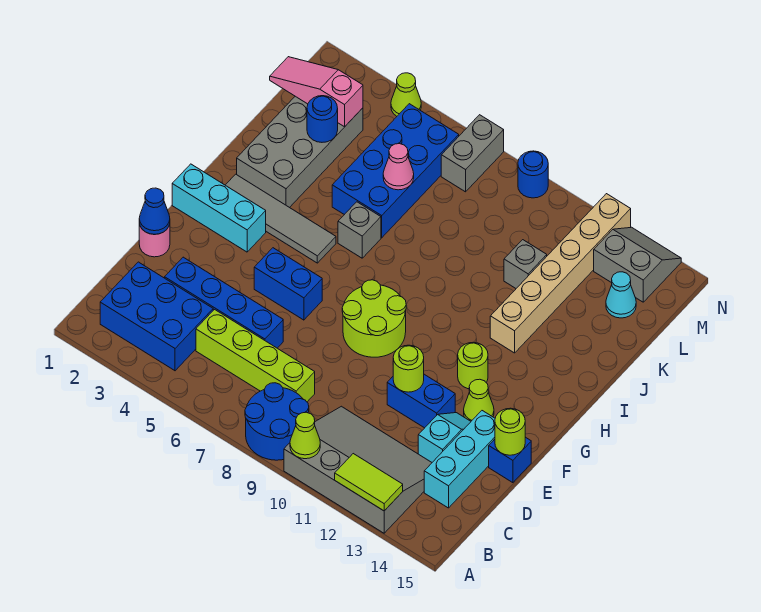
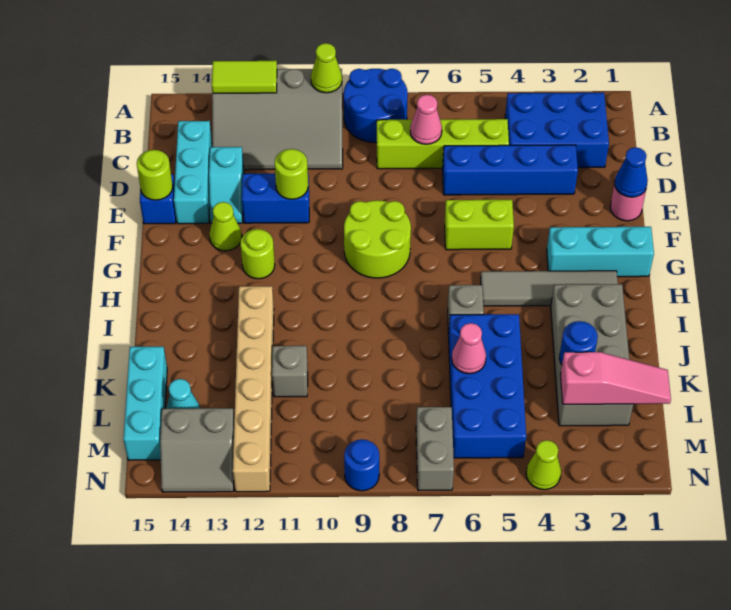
none -> pink 1x1 cone [410,95,442,144]
blue 1x2 brick [254,248,322,320] -> lime 1x2 brick [445,200,514,250]
none -> cyan 1x3 brick [123,347,167,460]

